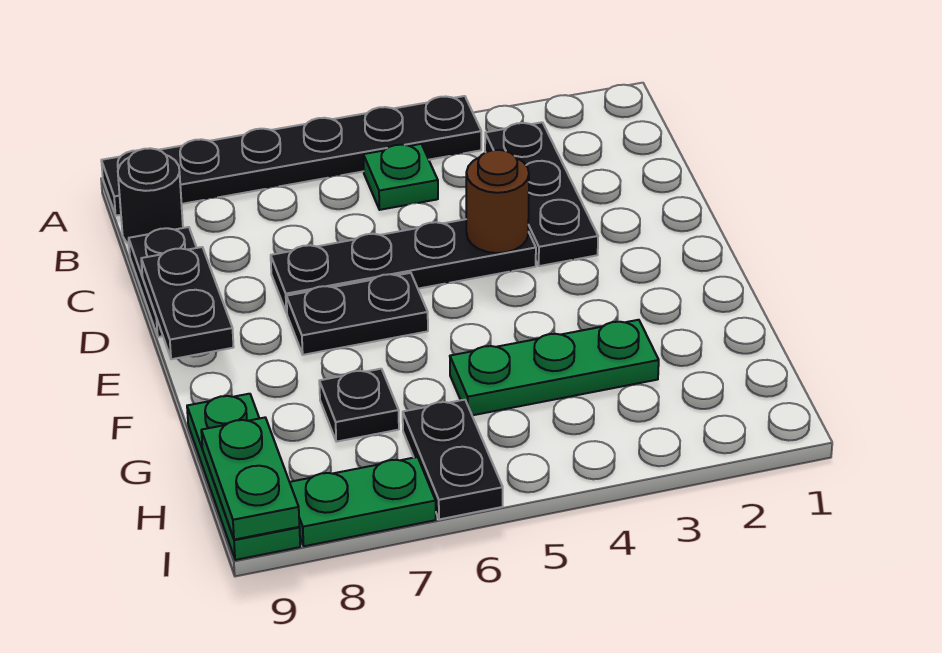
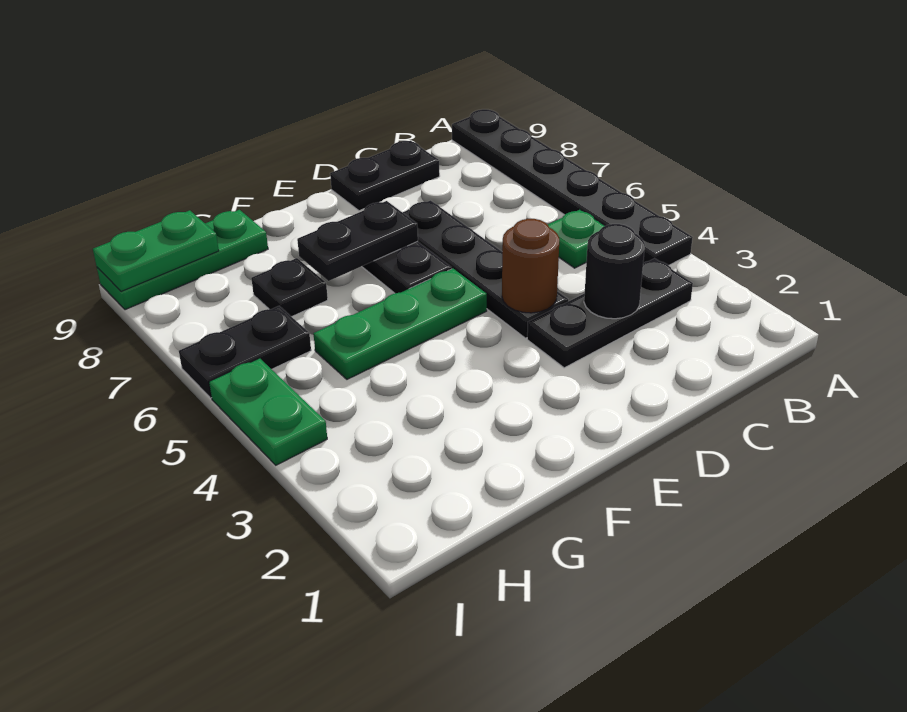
black 1x1 round brick [118,148,183,244] -> black 1x1 round brick moved to [584,224,645,319]
black 1x2 plate [141,247,234,359] -> black 1x2 plate moved to [297,201,418,281]
green 1x3 plate [450,320,659,415] -> green 1x3 plate turned to [314,269,487,379]
green 1x2 plate [290,457,436,546] -> green 1x2 plate moved to [209,358,327,465]

